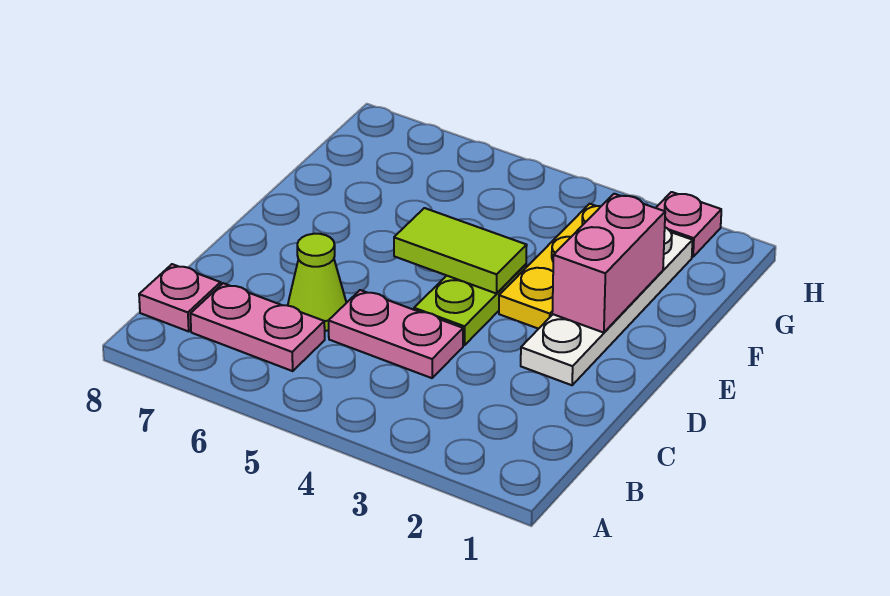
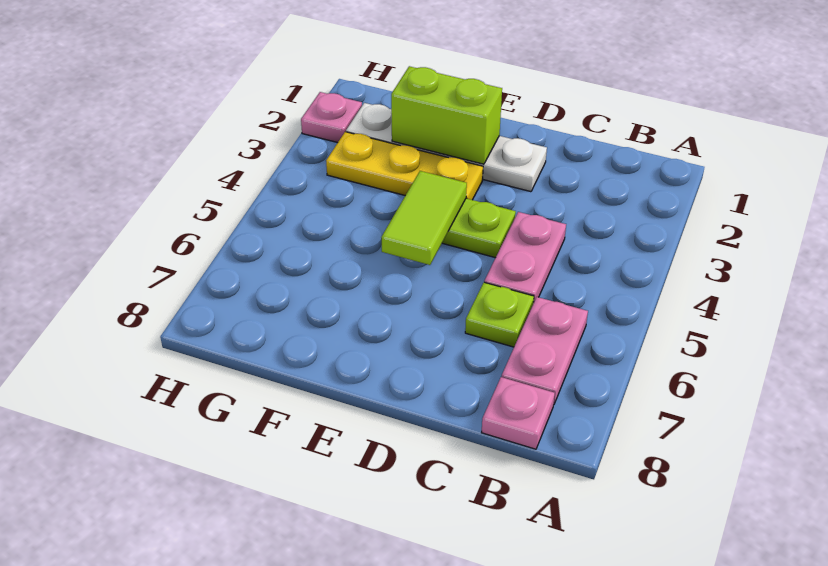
lime 1x1 cone [288,234,346,331] -> lime 1x1 plate [465,282,534,347]
pink 1x2 brick [552,194,665,333] -> lime 1x2 brick [391,66,502,164]

